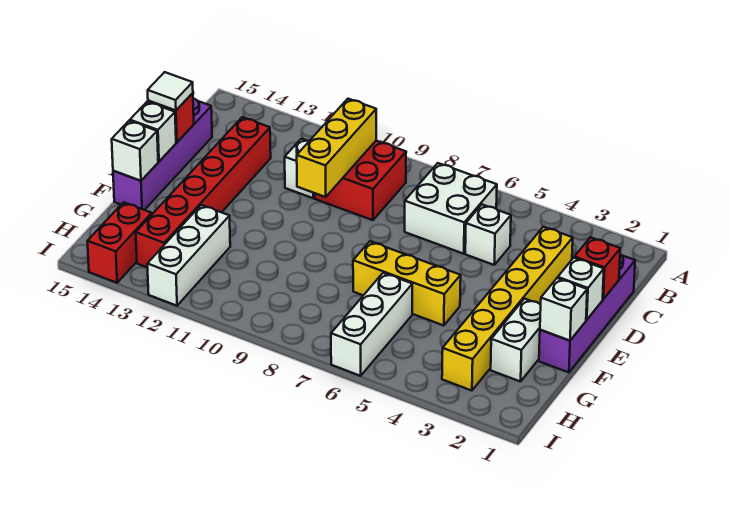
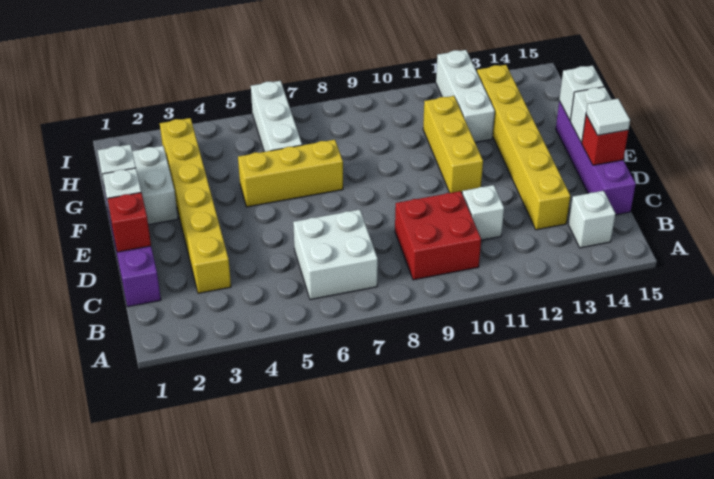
yellow 1x3 brick [297,99,376,197] -> yellow 1x3 brick moved to [423,96,483,193]
white 1x1 brick [465,205,511,265] -> white 1x1 brick moved to [569,191,615,248]
red 1x6 brick [136,117,271,268] -> yellow 1x6 brick [477,65,570,230]
red 1x2 brick [87,202,152,283] -> none

